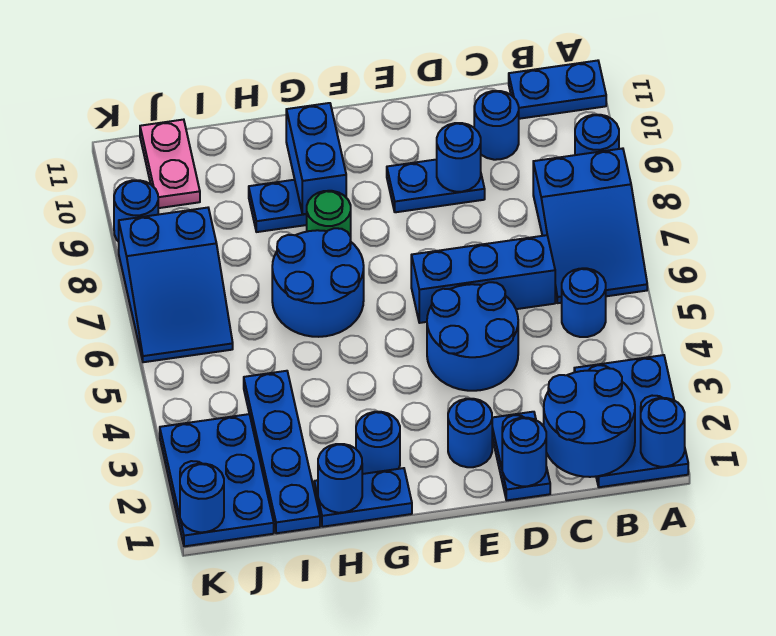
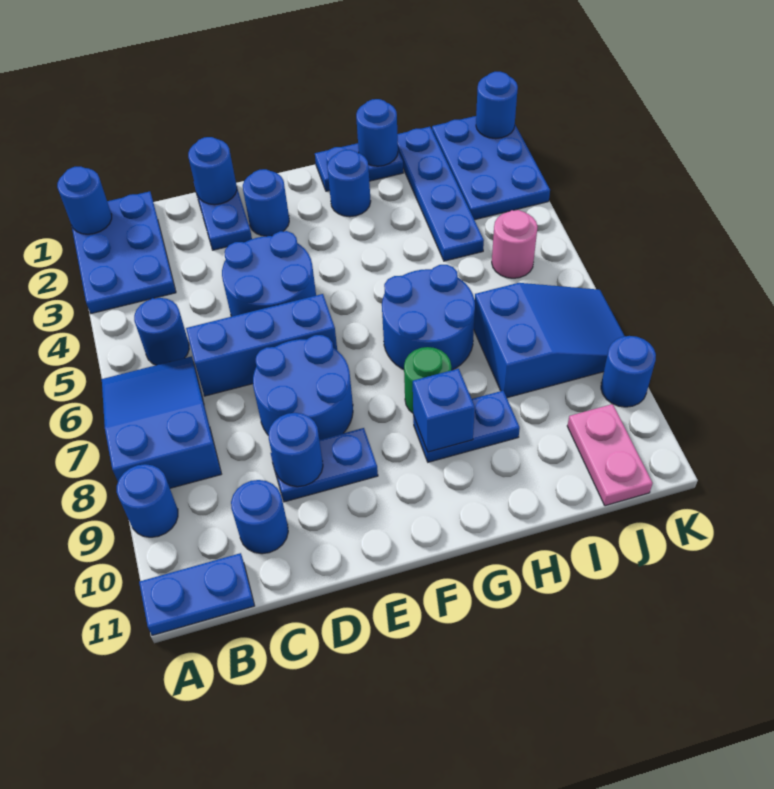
blue 2x2 round brick [544,368,635,477] -> blue 2x2 round brick moved to [253,335,353,440]
blue 1x2 brick [286,103,346,214] -> blue 1x1 brick [413,369,475,452]
none -> pink 1x1 round brick [492,210,538,278]
blue 2x3 slope [119,208,233,362] -> blue 2x3 slope turned to [474,283,624,398]

